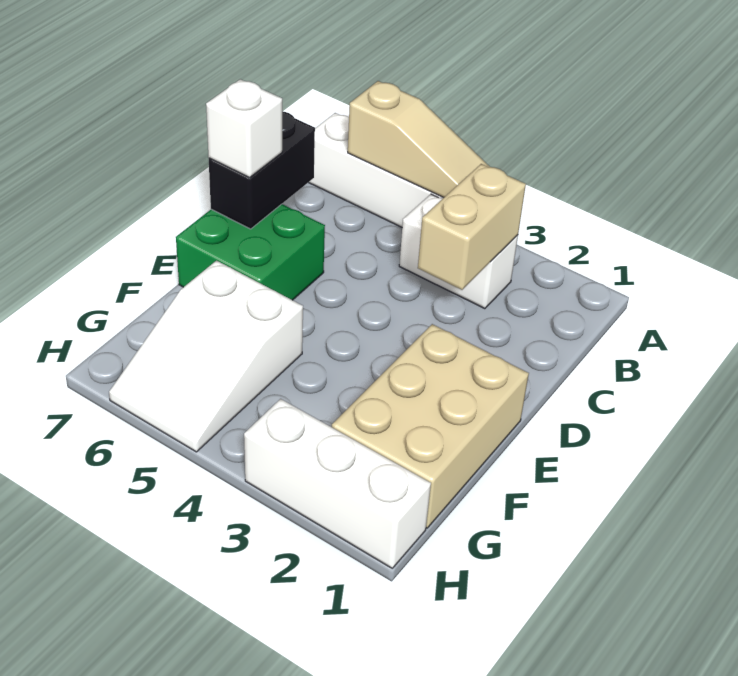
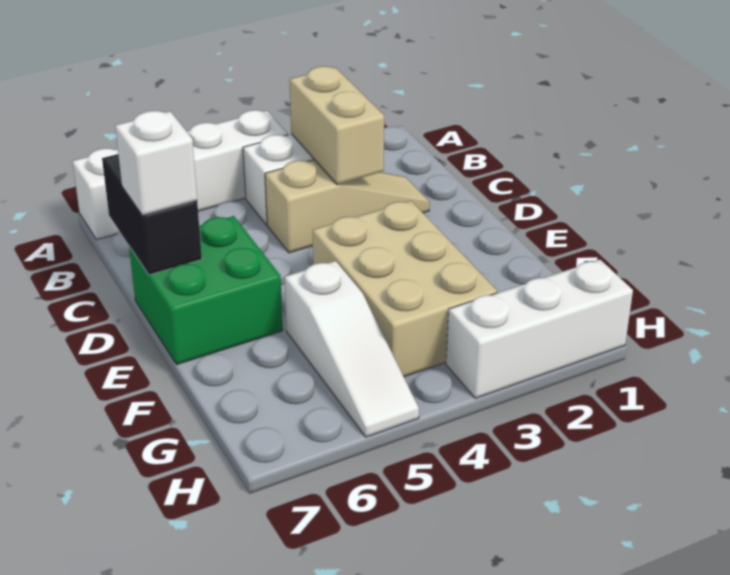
tan 1x3 slope [348,81,490,197] -> tan 1x3 slope moved to [265,160,430,253]
tan 2x3 brick [332,324,529,528] -> tan 2x3 brick moved to [313,201,497,377]
white 2x3 slope [109,261,303,452] -> white 1x3 slope [285,261,419,437]

